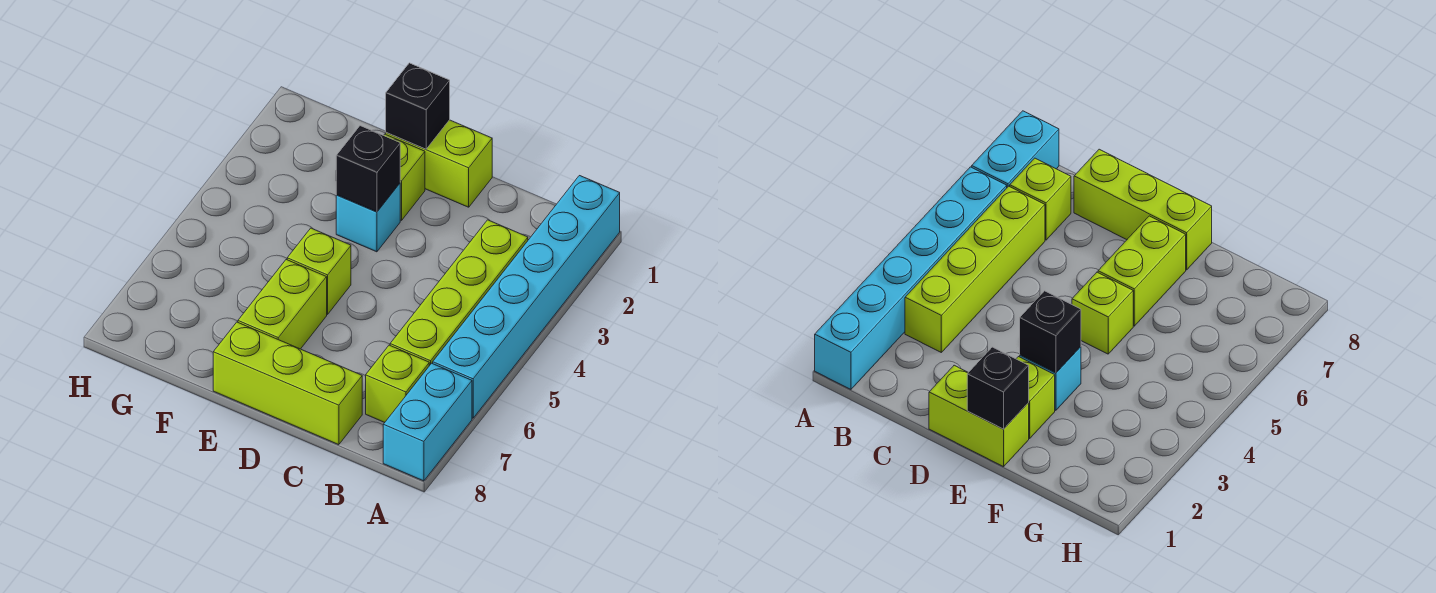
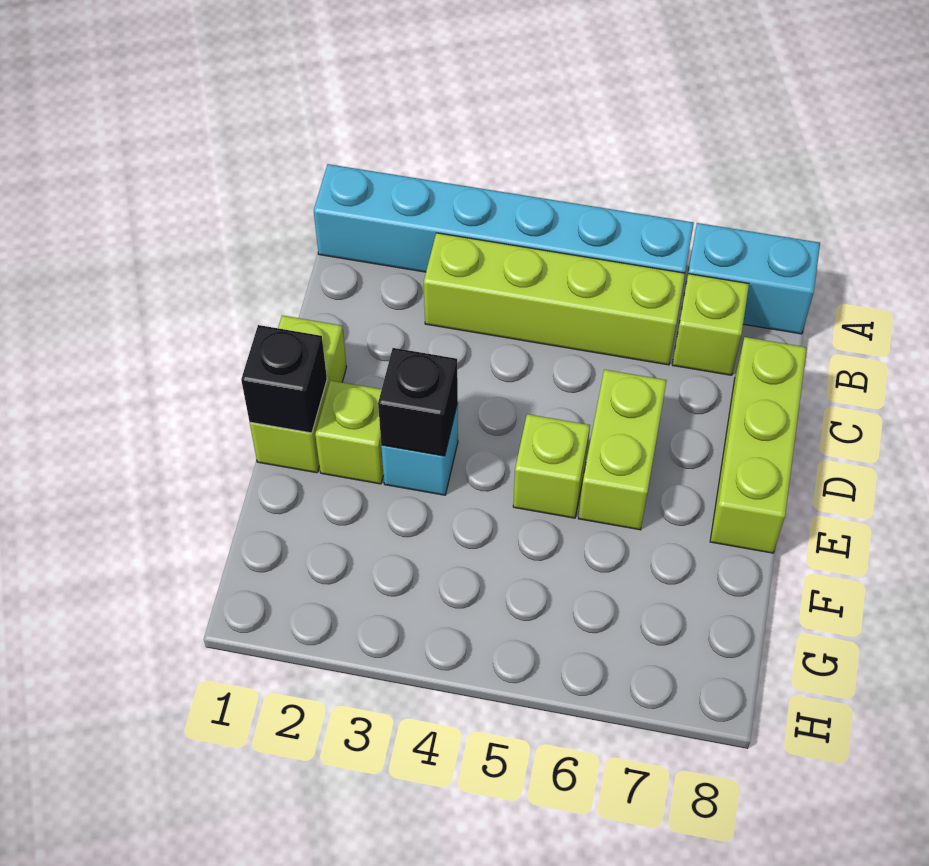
lime 1x2 brick [238,260,327,349] -> lime 1x2 brick turned to [578,370,667,530]

